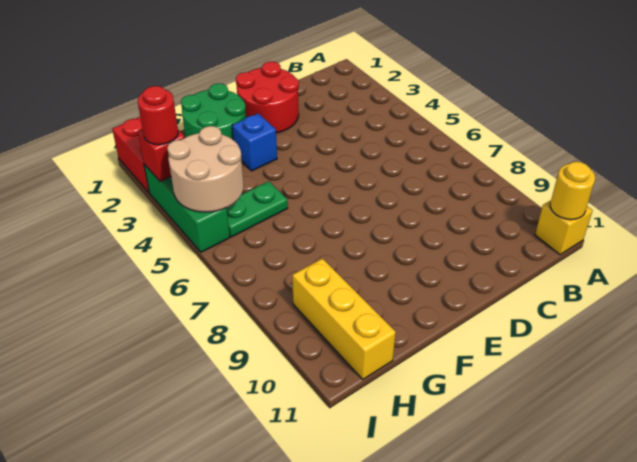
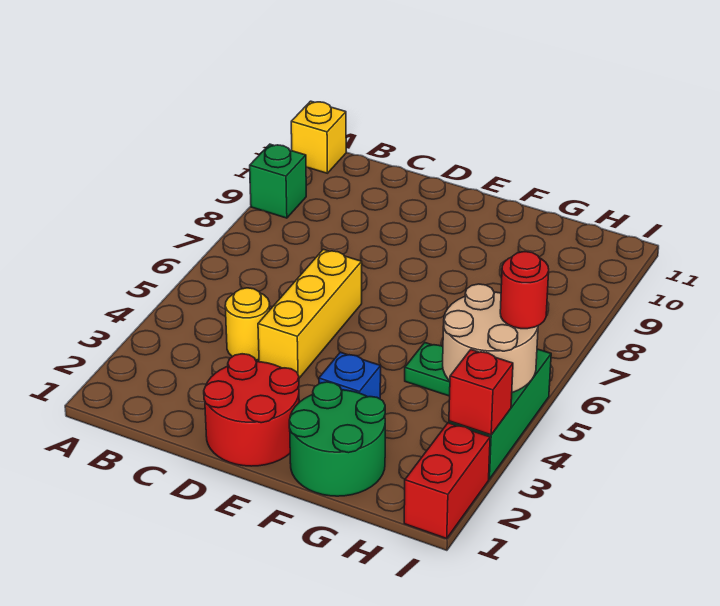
none -> green 1x1 brick [250,144,306,218]
yellow 1x1 round brick [550,162,595,220] -> yellow 1x1 round brick moved to [225,288,270,360]
yellow 1x3 brick [292,258,396,379] -> yellow 1x3 brick moved to [258,249,362,378]
red 1x1 round brick [138,86,178,145] -> red 1x1 round brick moved to [500,252,549,329]

